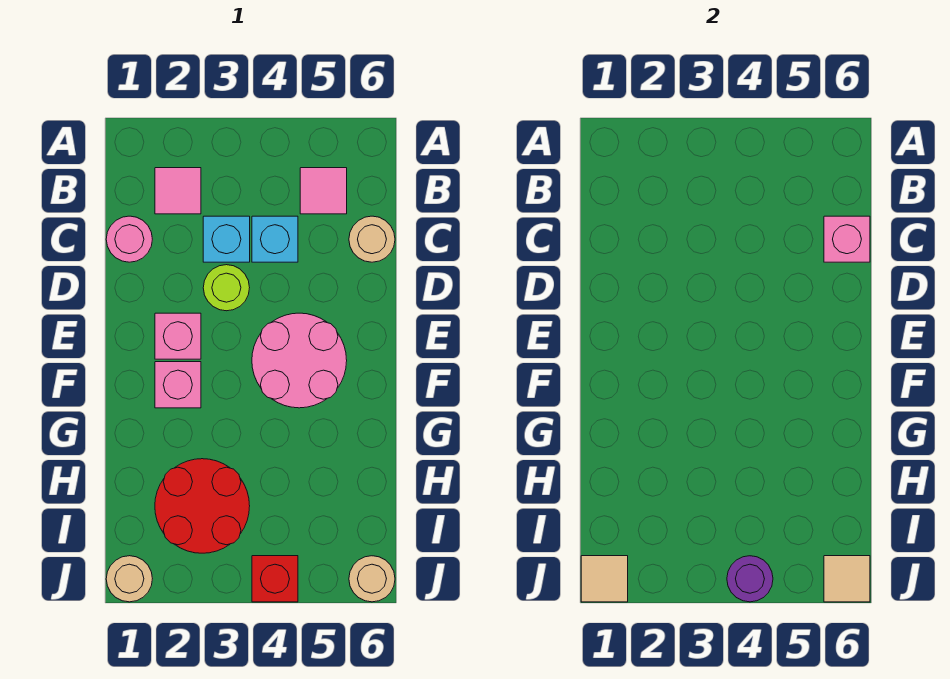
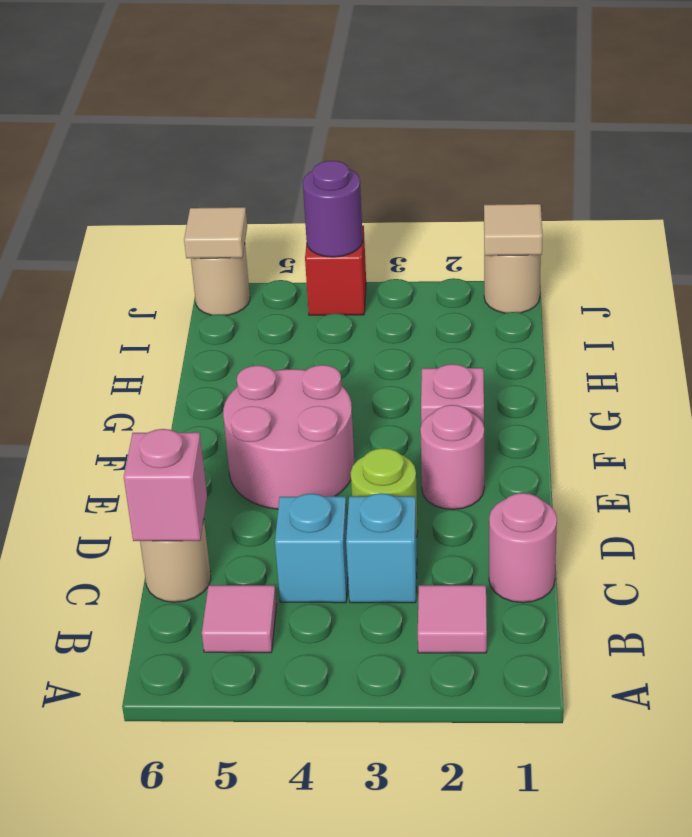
pink 1x1 brick [155,313,201,359] -> pink 1x1 round brick [420,405,484,510]
red 2x2 round brick [155,459,250,553] -> none

